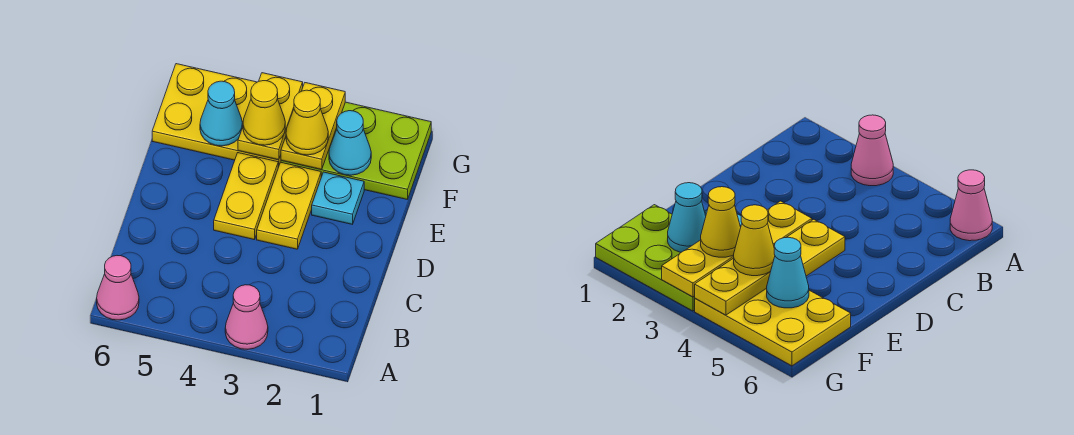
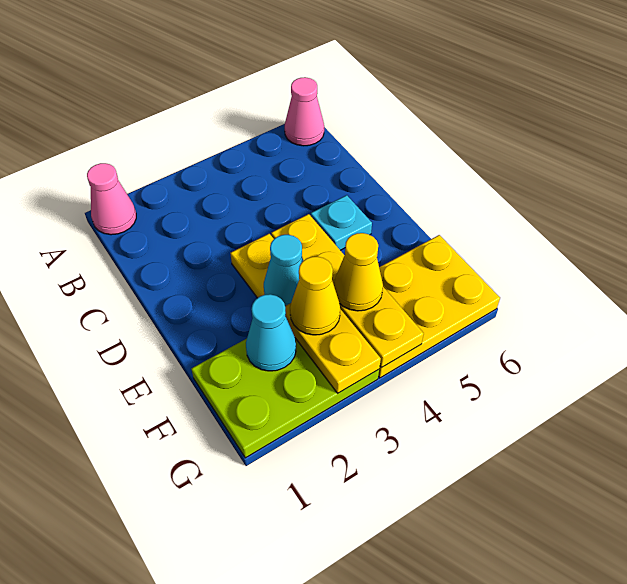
pink 1x1 cone [225,285,268,349] -> pink 1x1 cone moved to [87,163,136,235]
cyan 1x1 plate [312,172,364,224] -> cyan 1x1 plate moved to [311,195,372,250]
cyan 1x1 cone [200,81,243,146] -> cyan 1x1 cone moved to [264,235,304,306]

